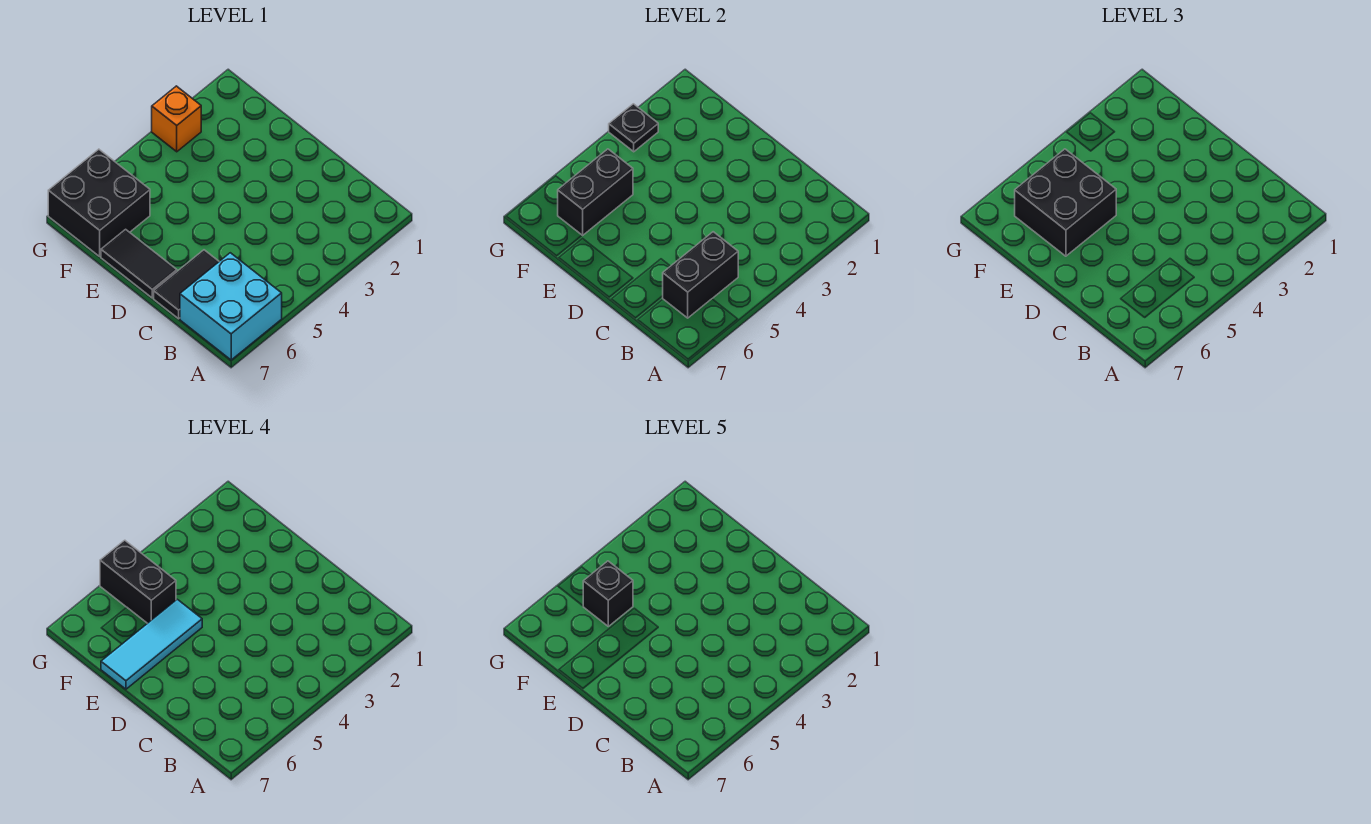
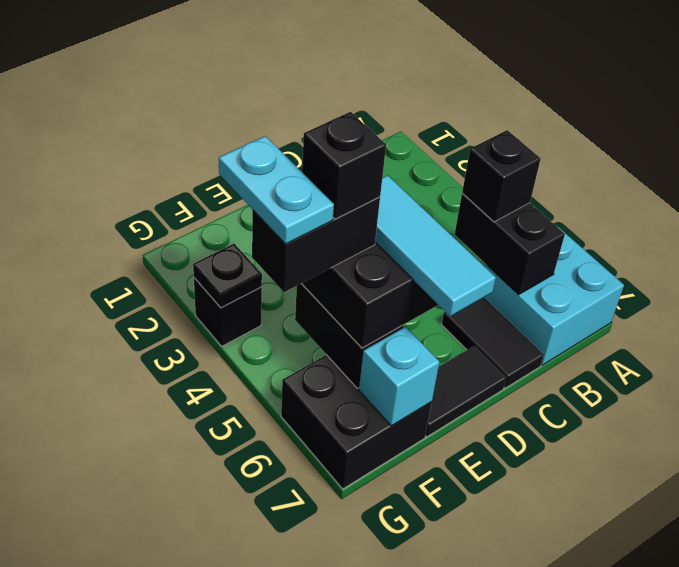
none -> black 1x1 brick [462,130,541,222]
none -> cyan 1x1 brick [359,327,439,426]
orange 1x1 brick [152,86,201,152] -> black 1x1 brick [194,278,262,346]
none -> cyan 1x2 plate [219,136,334,244]

